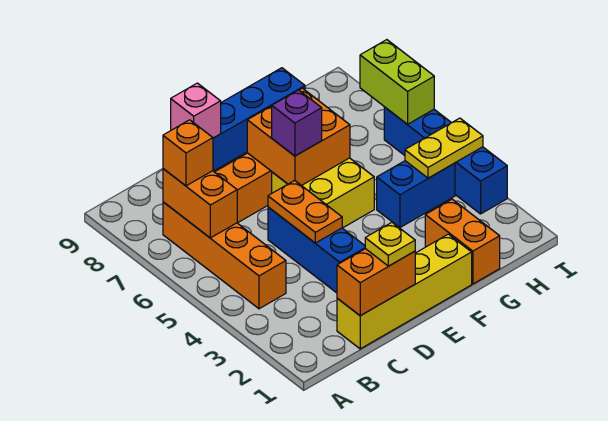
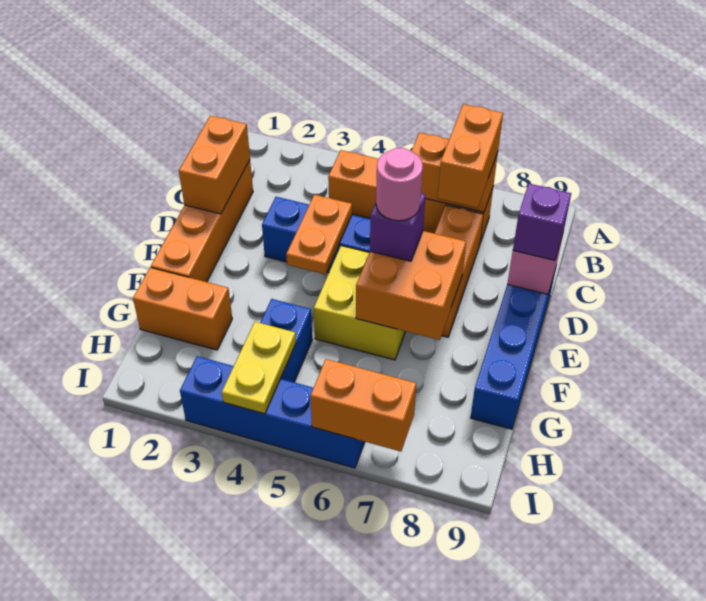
orange 1x1 brick [163,120,213,186] -> orange 1x2 brick [438,104,503,208]
yellow 1x4 brick [337,234,472,349] -> orange 1x4 brick [151,160,253,282]
yellow 1x1 plate [365,222,415,266] -> none
orange 1x2 plate [268,180,342,243] -> orange 1x2 plate turned to [286,195,352,274]
none -> purple 1x1 brick [513,184,571,260]
none -> pink 1x1 round brick [376,148,423,221]
lime 1x2 brick [360,40,434,124] -> orange 1x2 brick [310,359,416,452]

